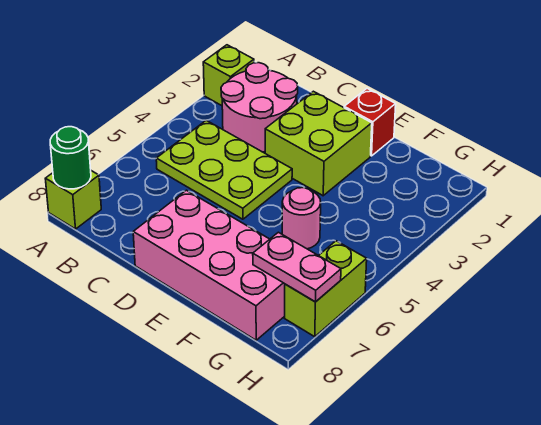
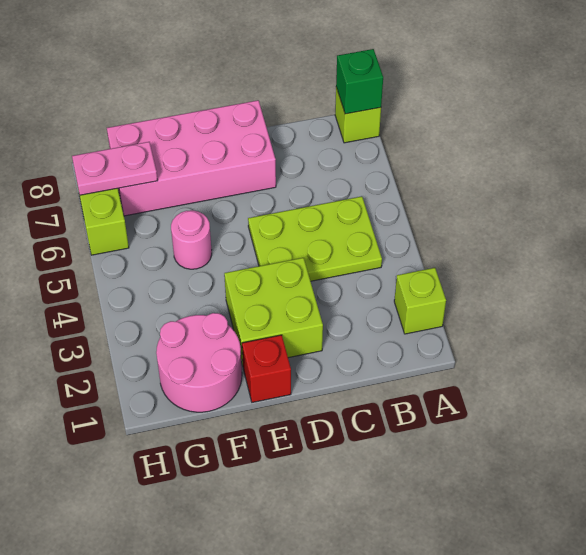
green 1x1 round brick [50,127,91,189] -> green 1x1 brick [336,49,383,114]
pink 2x2 round brick [221,63,298,152] -> pink 2x2 round brick moved to [156,313,242,412]

